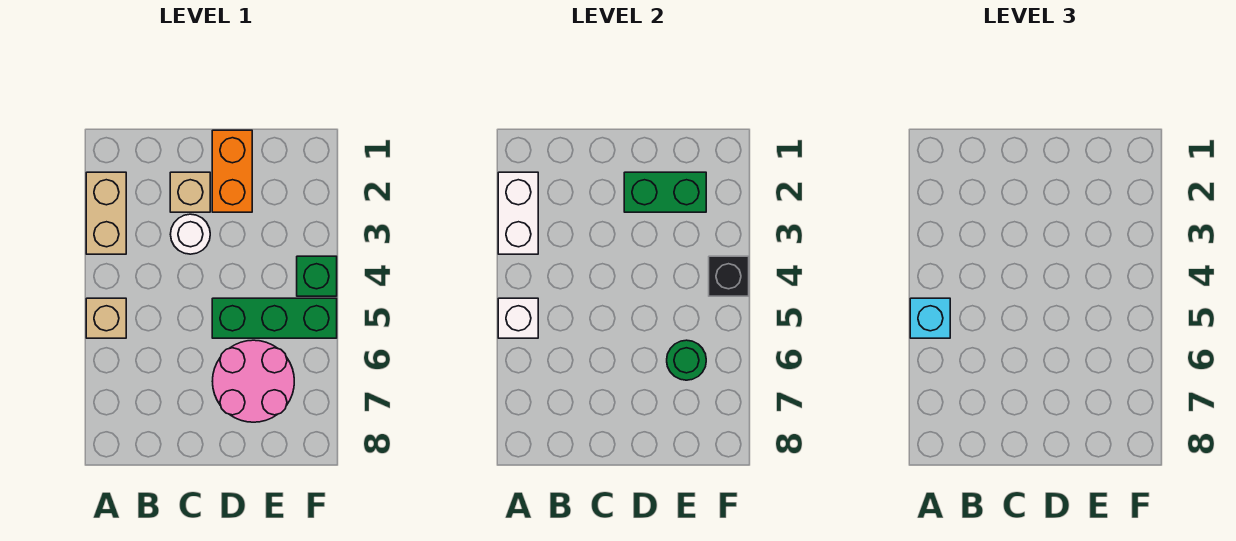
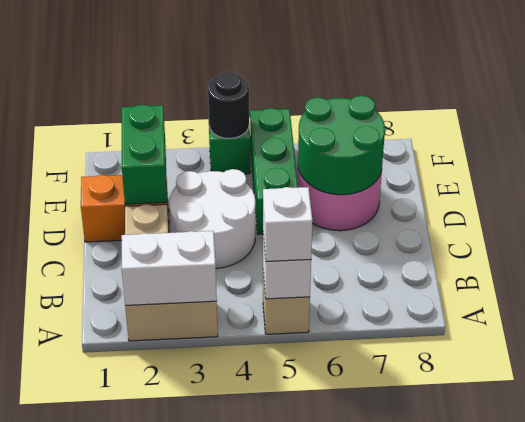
cyan 1x1 brick [910,298,950,338] -> white 1x1 brick [263,187,313,261]
white 1x1 round brick [170,214,210,254] -> white 2x2 round brick [169,169,255,268]
green 1x1 round brick [667,340,706,380] -> green 2x2 round brick [298,96,385,195]
black 1x1 brick [709,256,749,296] -> black 1x1 round brick [208,72,249,138]

